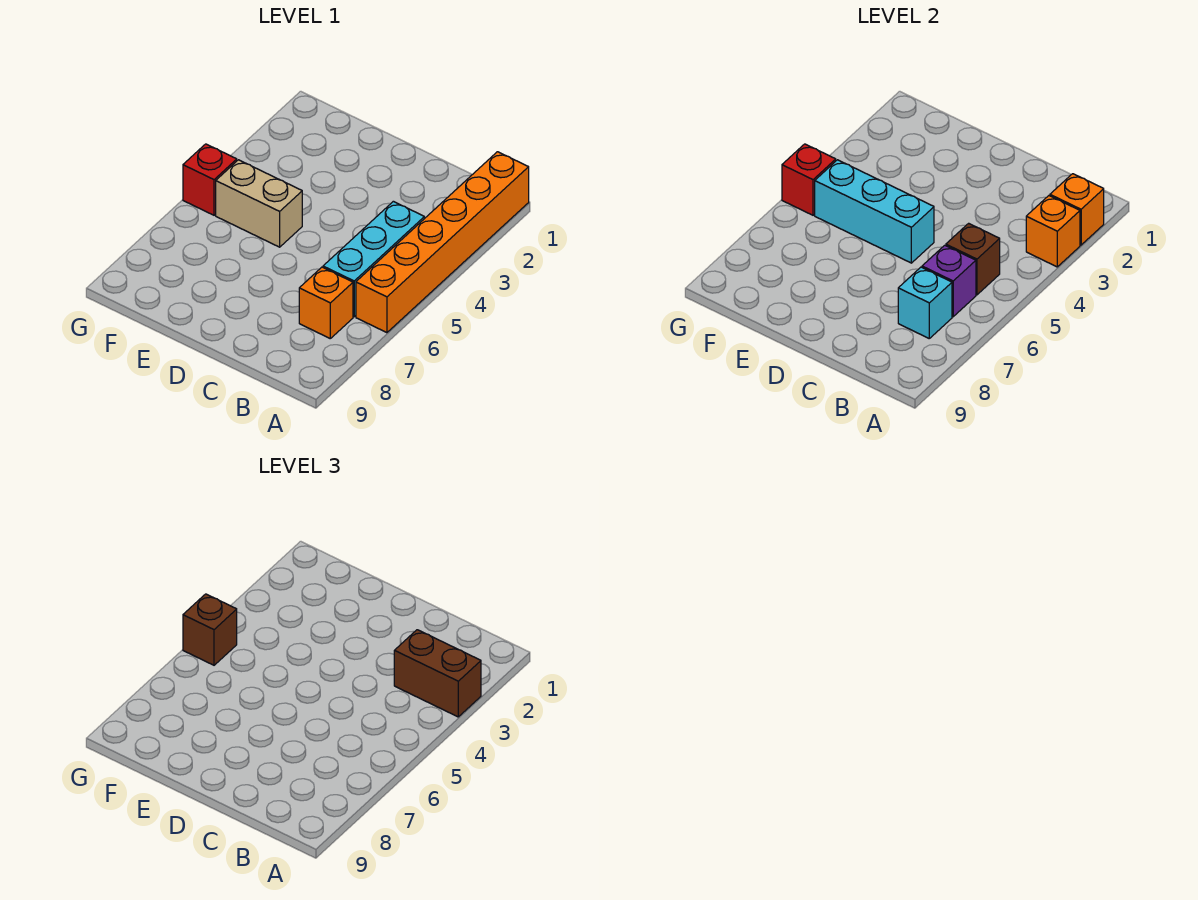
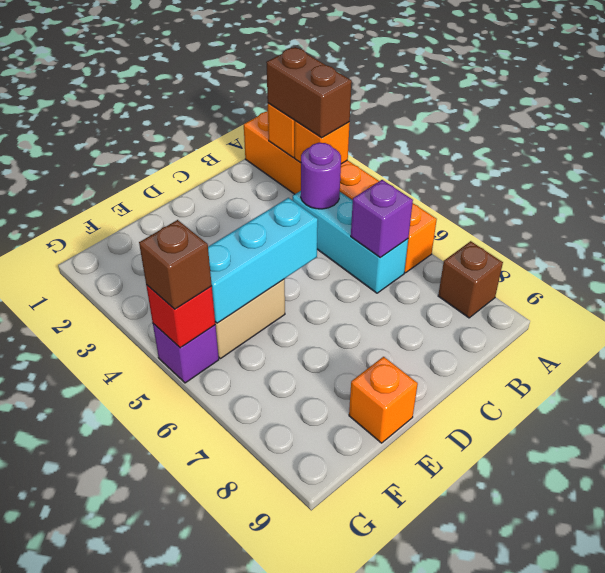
brown 1x2 brick [394,630,481,717] -> brown 1x2 brick turned to [266,47,352,138]
none -> purple 1x1 round brick [301,143,341,209]
brown 1x1 brick [946,223,1000,295] -> brown 1x1 brick moved to [438,241,503,318]
orange 1x1 brick [299,267,353,338] -> orange 1x1 brick moved to [349,357,418,443]
cyan 1x1 brick [898,267,952,338] -> none
red 1x1 brick [183,144,237,215] -> purple 1x1 brick [153,324,219,383]

